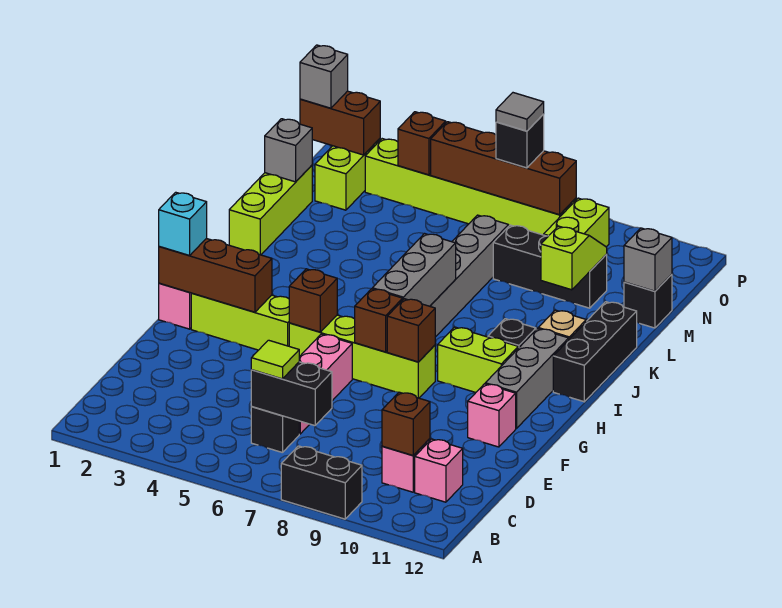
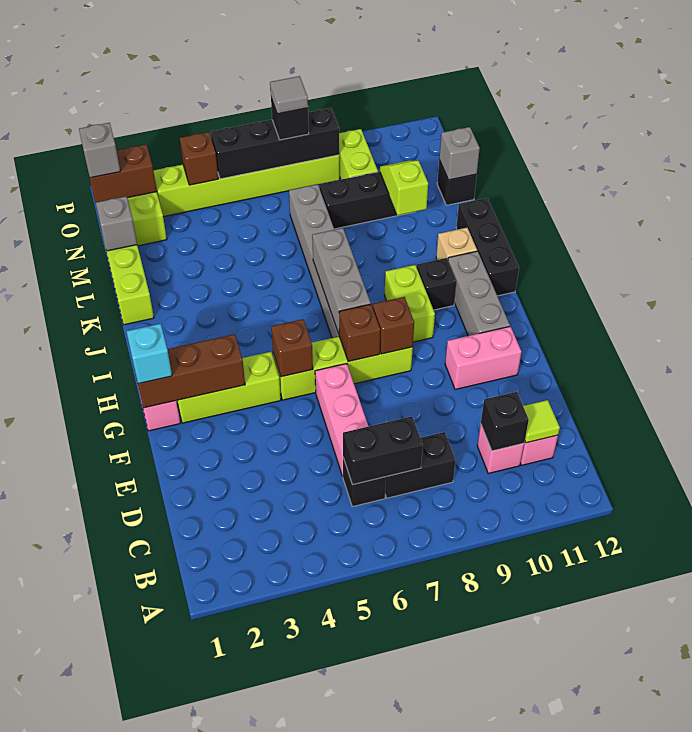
black 1x2 brick [281,446,362,519] -> black 1x2 brick moved to [385,432,456,498]
lime 1x1 tile [251,340,299,379] -> lime 1x1 tile moved to [523,400,560,443]
brown 1x1 brick [382,392,430,455] -> black 1x1 brick [481,392,529,451]
pink 1x1 brick [468,384,516,447] -> pink 1x2 brick [445,327,521,389]
lime 1x2 brick [438,327,518,392] -> lime 1x2 brick turned to [385,265,435,342]
brown 1x4 brick [431,122,576,215] -> black 1x4 brick [211,108,340,179]

